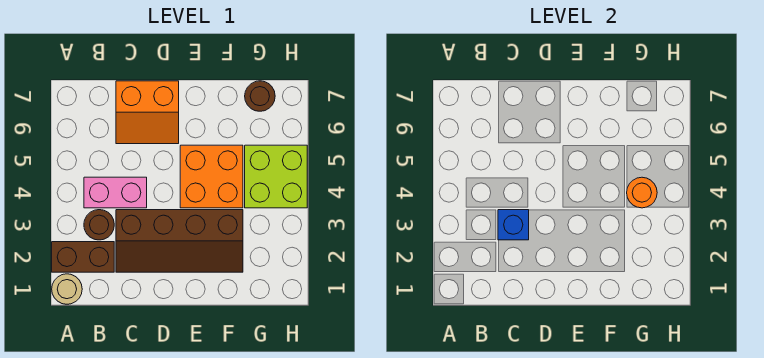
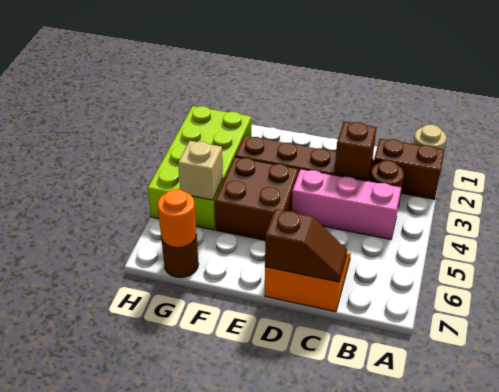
pink 1x2 brick [84,177,147,208] -> pink 1x3 brick [292,169,401,239]
blue 1x1 brick [498,210,529,240] -> brown 1x1 brick [334,122,376,180]
none -> brown 1x2 slope [265,209,347,282]
orange 2x2 brick [180,145,243,208] -> brown 2x2 brick [215,157,299,240]
lime 2x2 brick [245,145,307,208] -> lime 2x4 brick [148,106,251,230]
orange 1x1 round brick [627,177,657,208] -> orange 1x1 round brick moved to [158,189,197,248]
none -> tan 1x1 brick [178,141,223,200]

